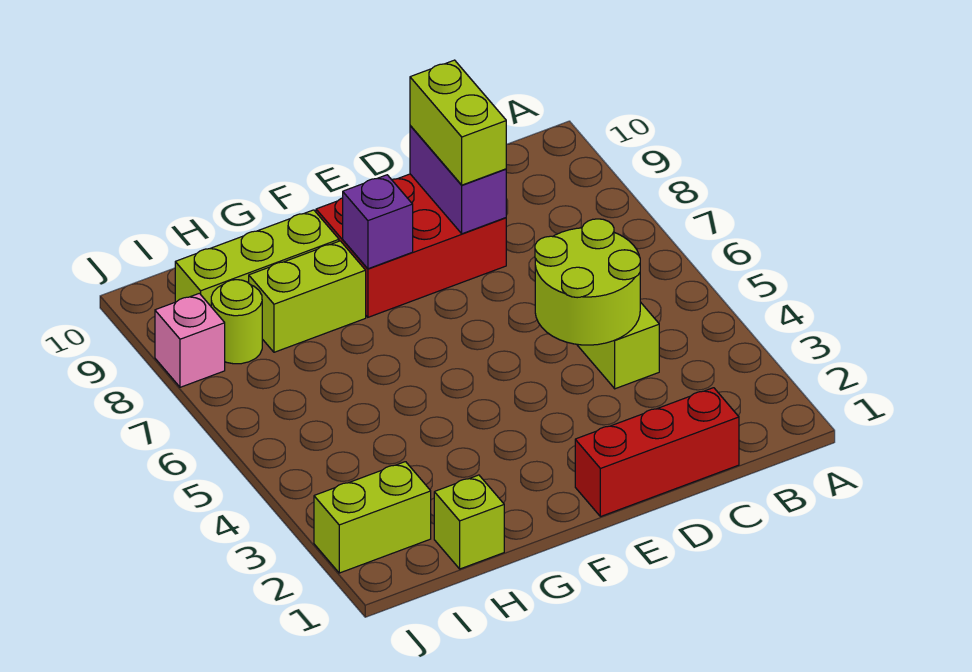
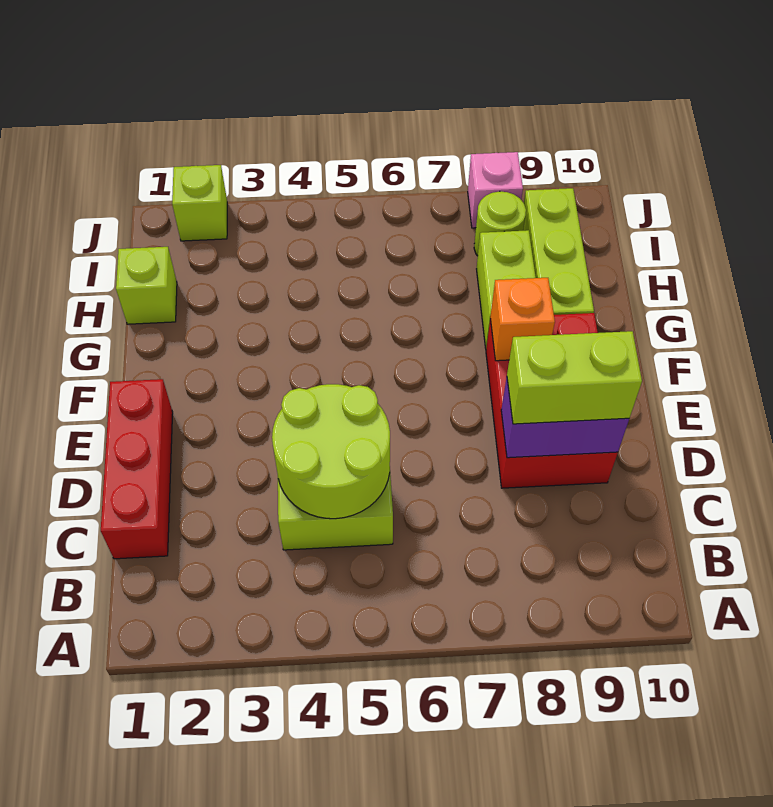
purple 1x1 brick [343,175,413,269] -> orange 1x1 brick [490,278,555,361]
lime 1x2 brick [314,462,431,573] -> lime 1x1 brick [172,165,227,241]

